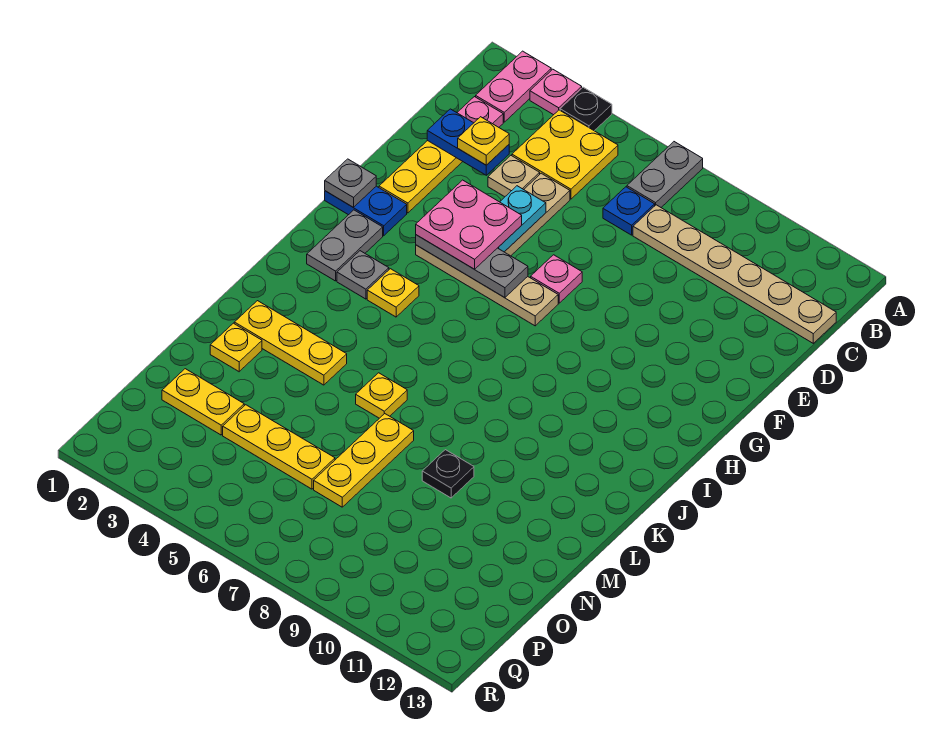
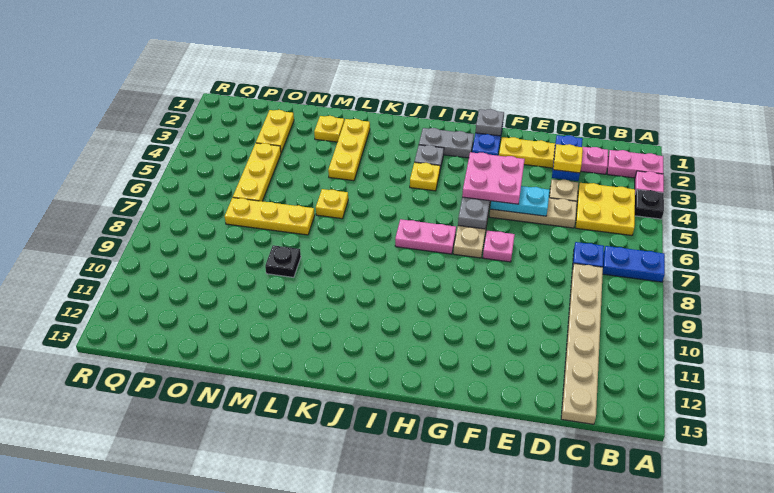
grey 1x2 plate [627,142,703,207] -> blue 1x2 plate [603,246,665,282]
none -> pink 1x2 plate [395,219,456,254]

